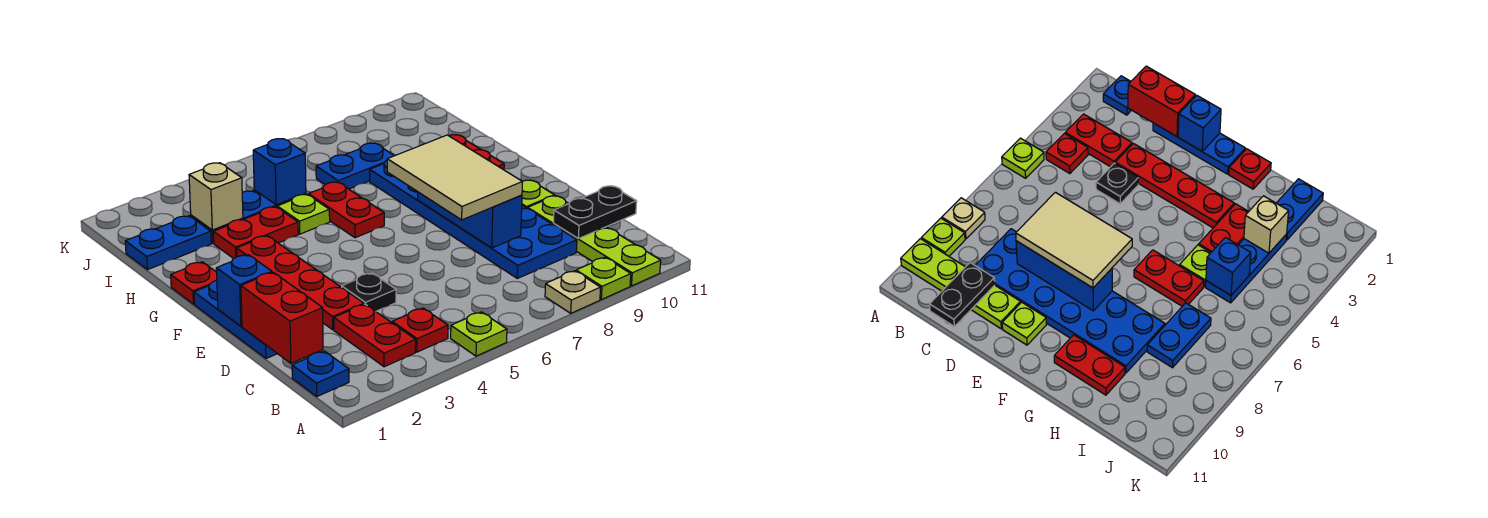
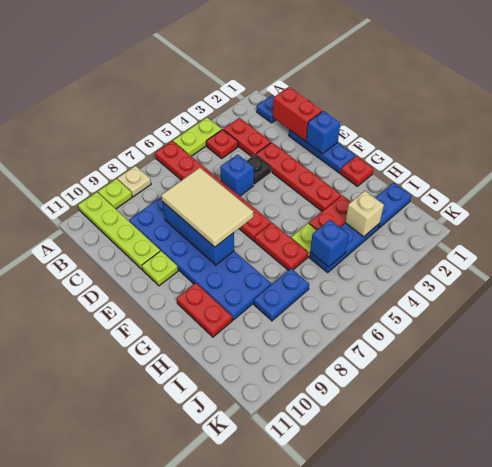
lime 1x1 plate [451,312,507,356] -> lime 1x2 plate [173,118,222,156]
none -> red 1x6 plate [155,141,271,241]
black 1x2 plate [553,186,637,239] -> none
none -> blue 1x1 brick [220,154,254,196]

